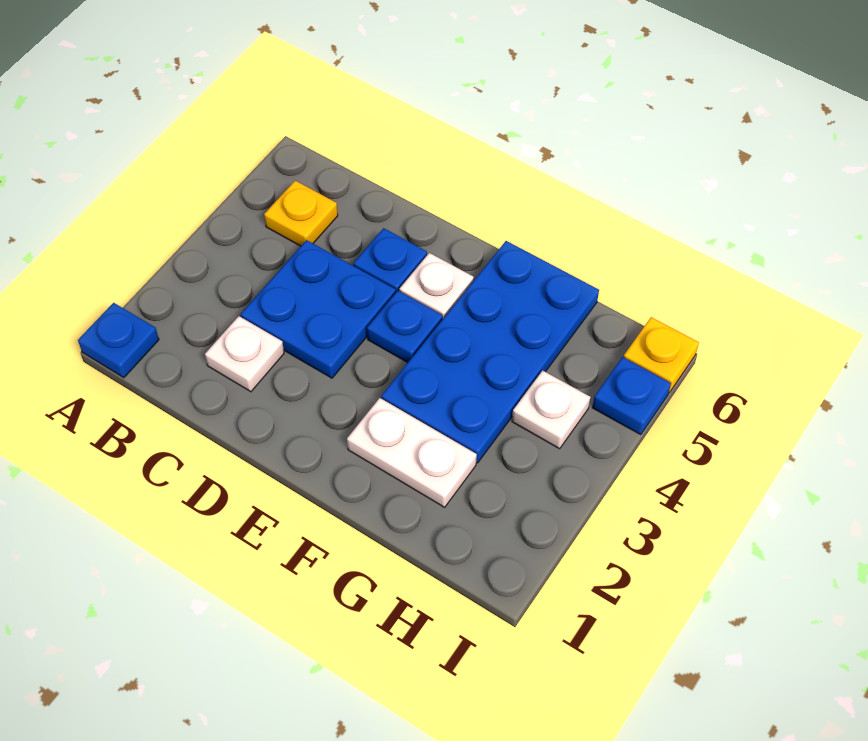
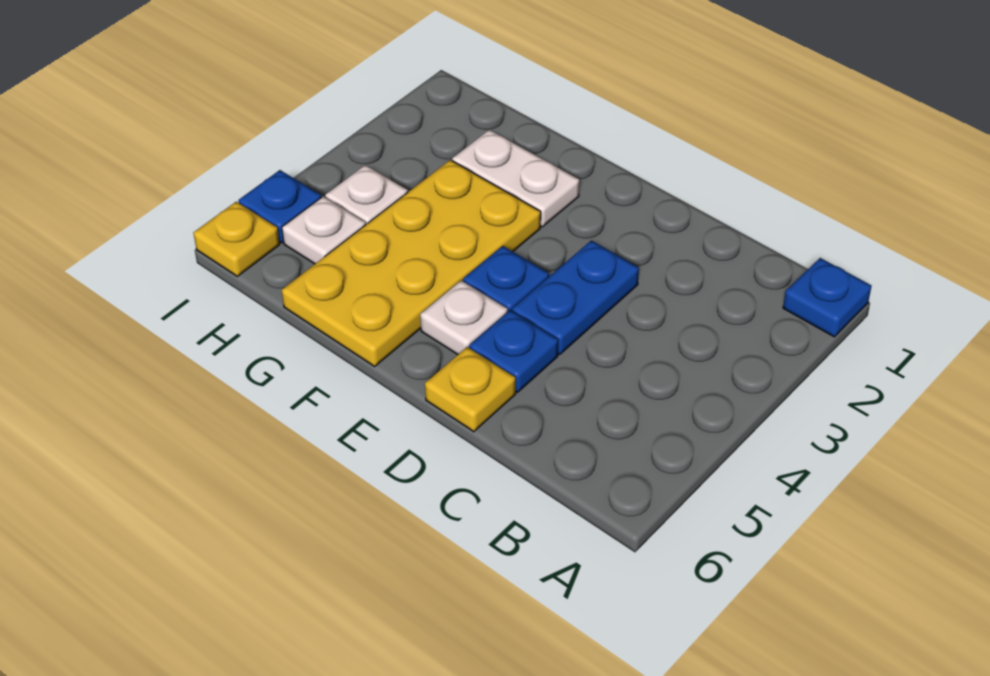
yellow 1x1 plate [264,181,338,246] -> yellow 1x1 plate moved to [425,347,516,432]
white 1x1 plate [205,316,284,392] -> white 1x1 plate moved to [282,196,366,264]
blue 2x2 plate [241,240,396,378] -> blue 1x2 plate [512,241,639,354]
blue 2x4 plate [381,241,599,463] -> yellow 2x4 plate [282,160,541,366]

